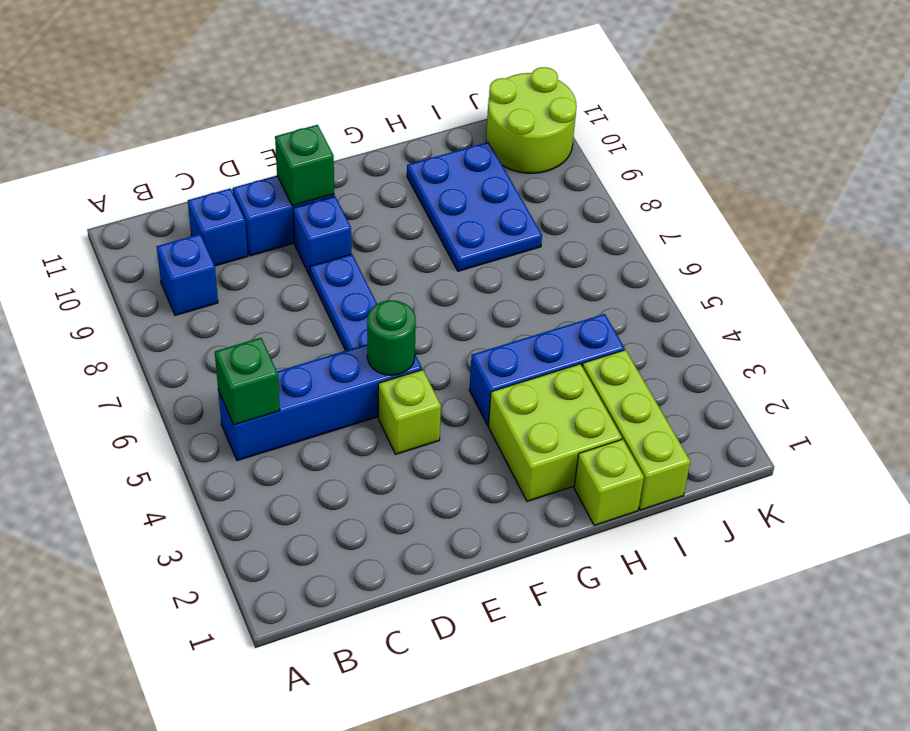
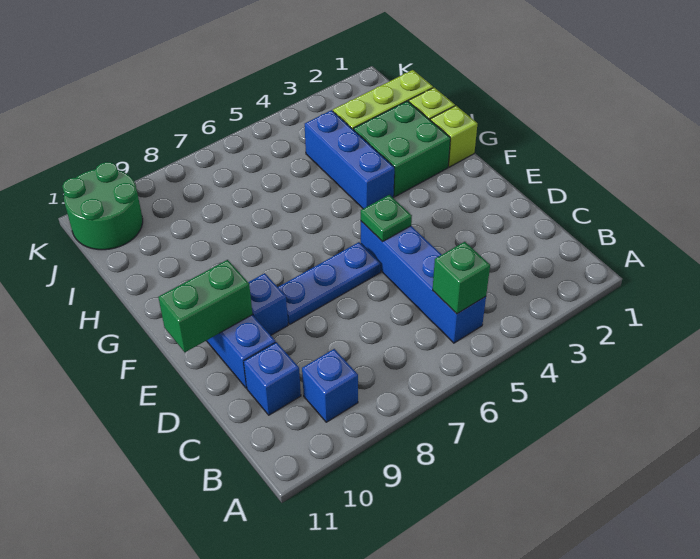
lime 1x1 brick [378,370,441,454] -> lime 1x1 brick moved to [430,106,477,167]
green 1x1 round brick [367,300,416,375] -> green 1x1 plate [361,195,412,242]
green 1x1 brick [275,125,334,206] -> green 1x2 brick [158,260,253,352]
lime 2x2 brick [488,364,622,501] -> green 2x2 brick [354,101,450,197]
blue 2x3 plate [407,142,542,271] -> none
lime 2x2 round brick [486,67,577,173] -> green 2x2 round brick [62,162,143,250]

